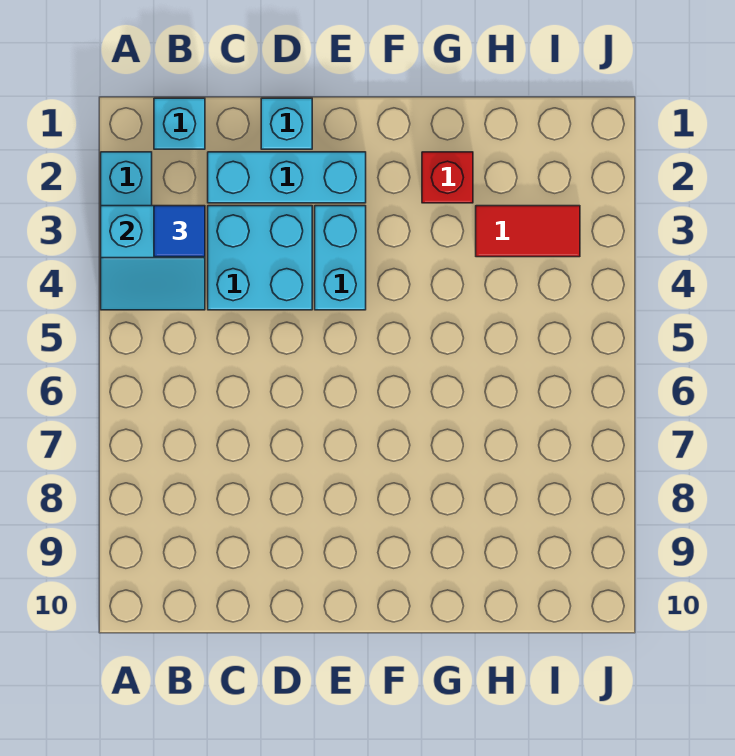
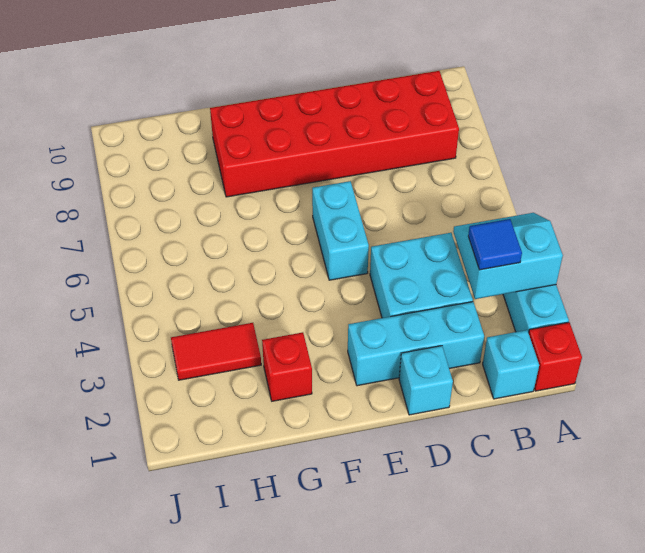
none -> red 1x1 brick [529,322,582,391]
none -> red 2x6 brick [210,71,459,197]
cyan 1x2 brick [315,206,366,310] -> cyan 1x2 brick moved to [312,181,369,280]

